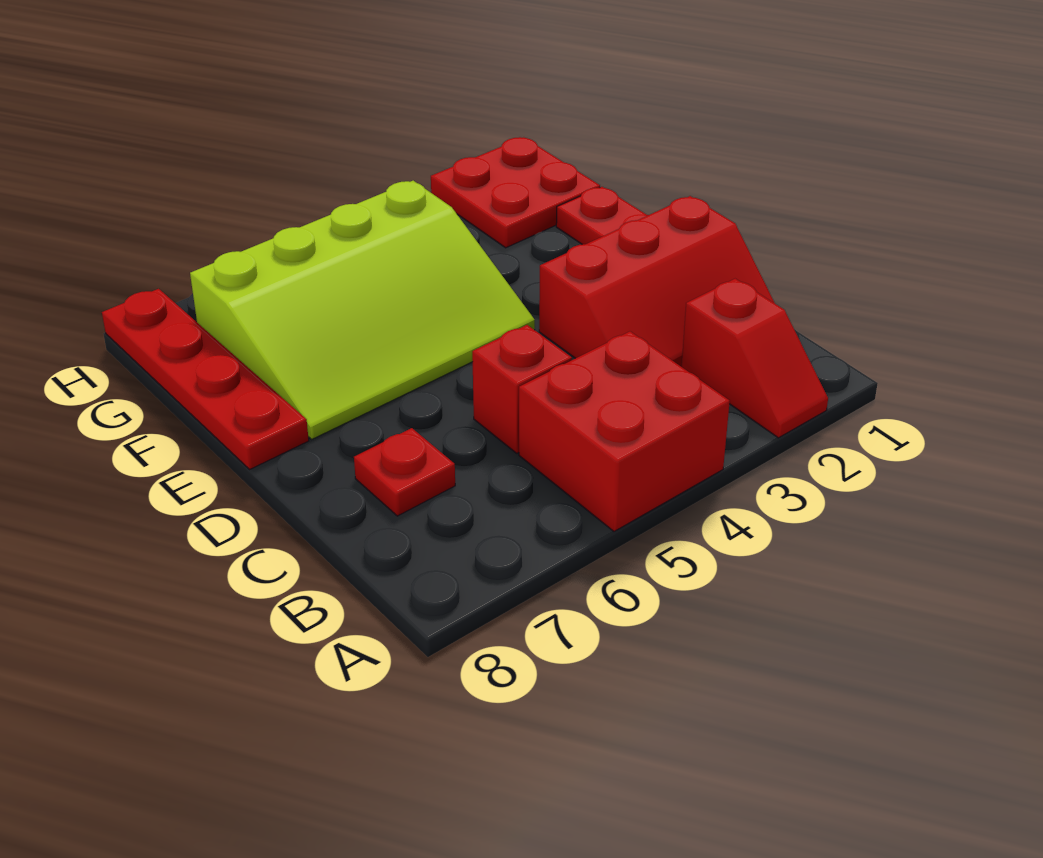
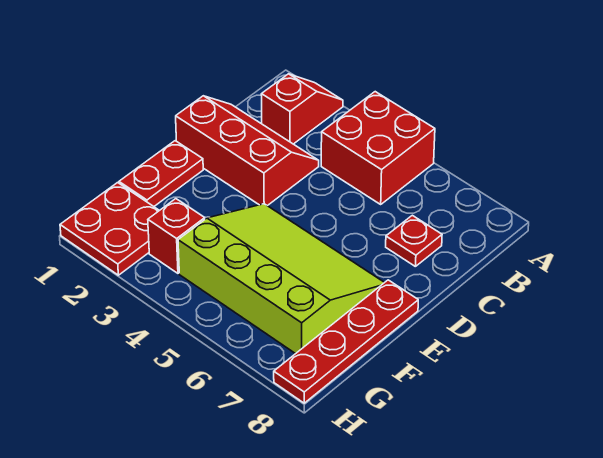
red 1x1 brick [472,325,572,453] -> red 1x1 brick moved to [148,199,205,273]

